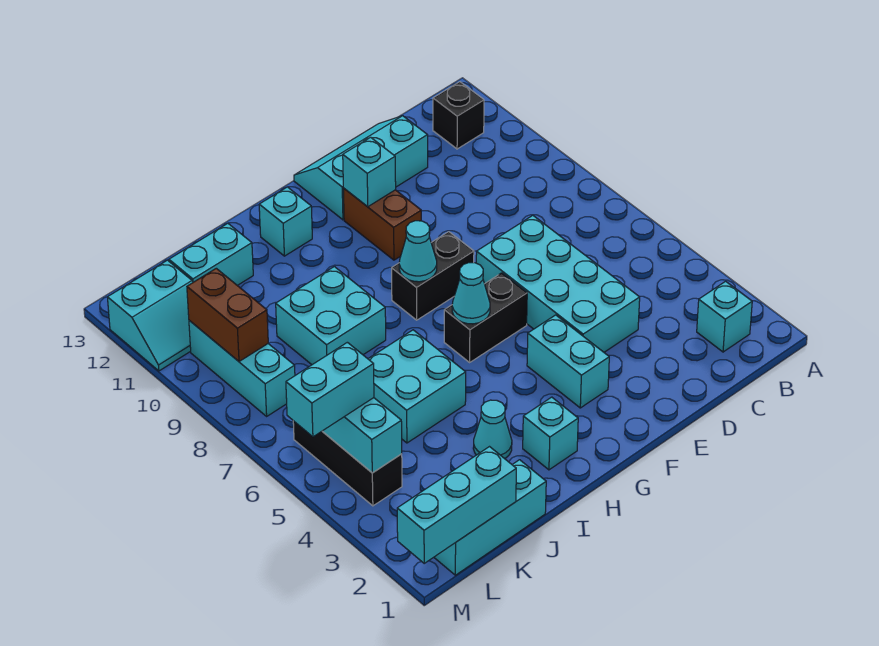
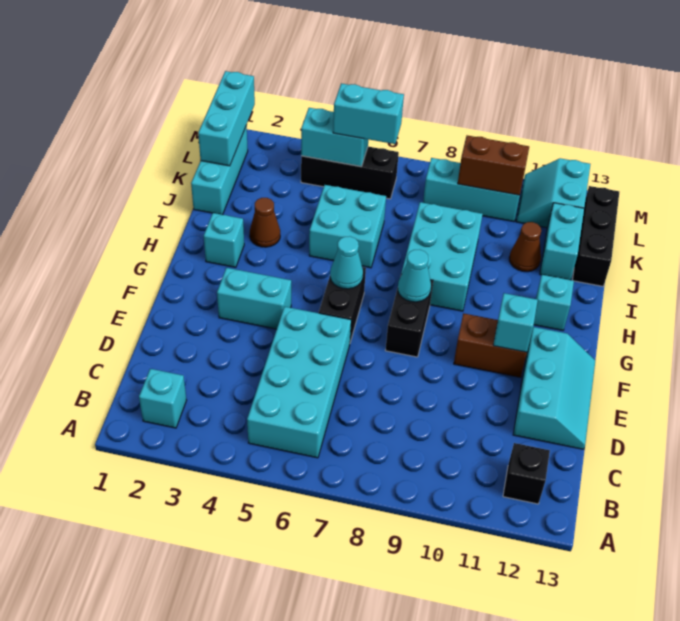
cyan 2x4 brick [476,215,640,352] -> cyan 2x4 brick turned to [247,307,351,458]
cyan 1x1 cone [473,400,512,459] -> brown 1x1 cone [250,198,280,247]
cyan 2x2 brick [276,267,386,365] -> cyan 2x3 brick [401,202,483,311]
none -> brown 1x1 cone [509,222,541,272]
none -> black 1x3 brick [573,186,619,286]
cyan 1x2 brick [286,342,374,437] -> cyan 1x2 brick turned to [333,83,404,144]

